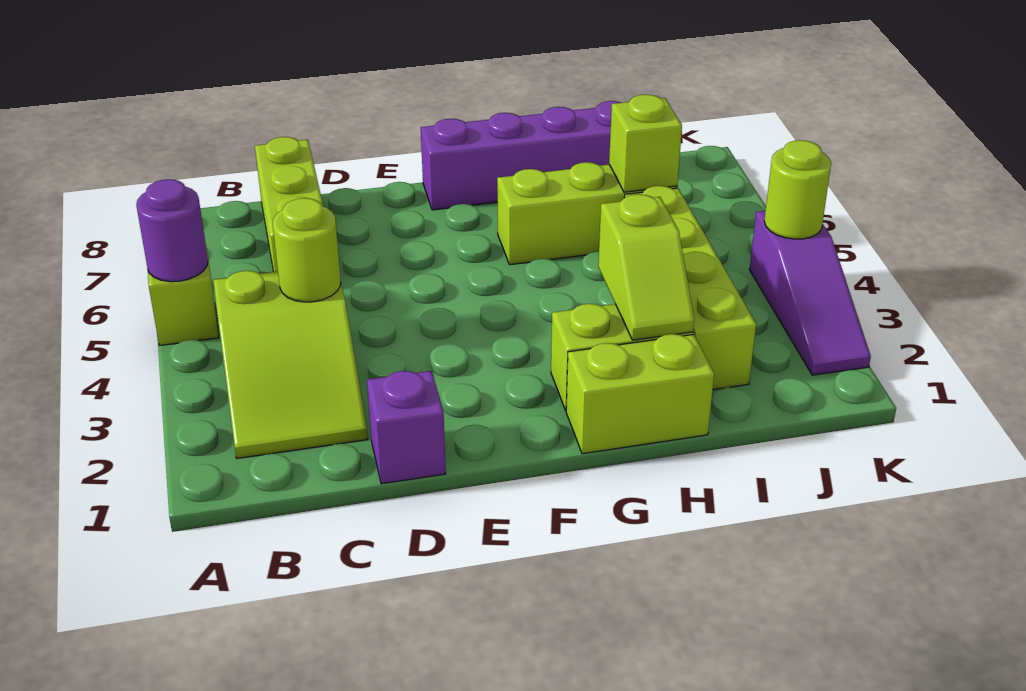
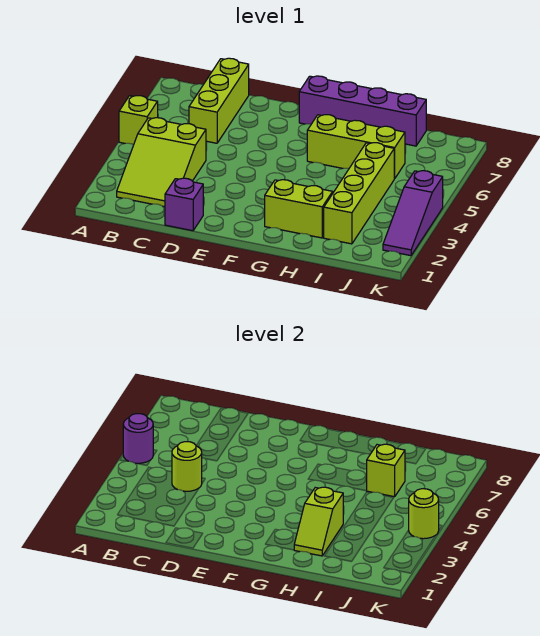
lime 1x2 brick [566,334,714,454] -> none

